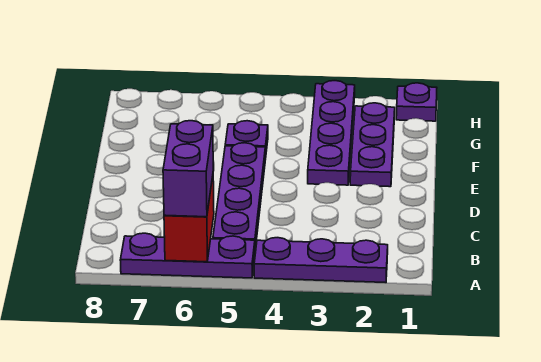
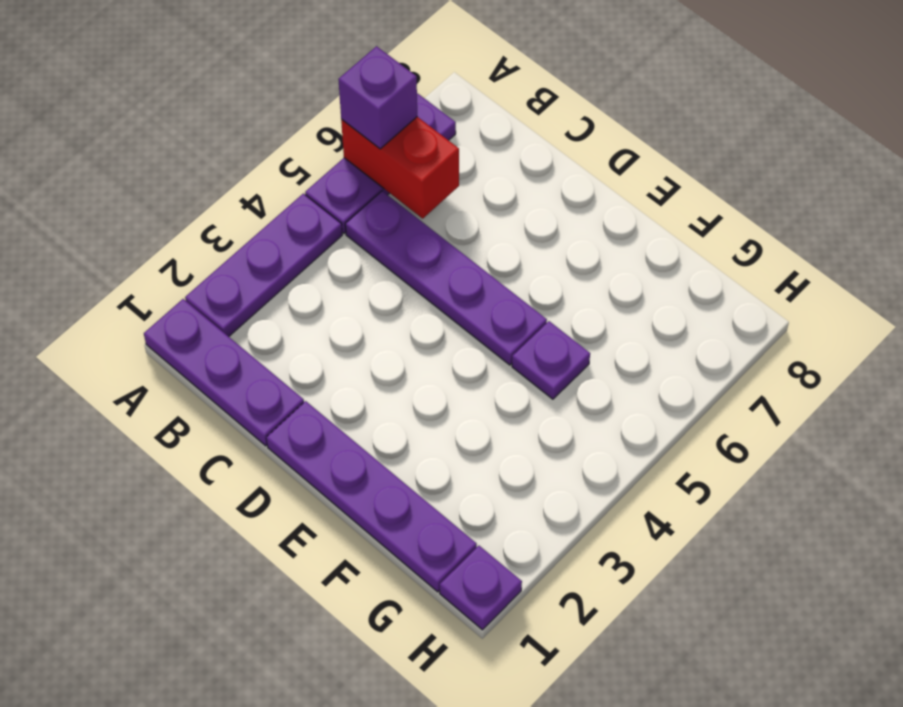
purple 1x2 brick [163,121,213,217] -> purple 1x1 brick [338,46,417,149]
purple 1x3 plate [350,103,395,187] -> purple 1x3 plate moved to [144,299,304,446]
purple 1x4 plate [308,81,355,185] -> purple 1x4 plate moved to [266,401,477,592]

